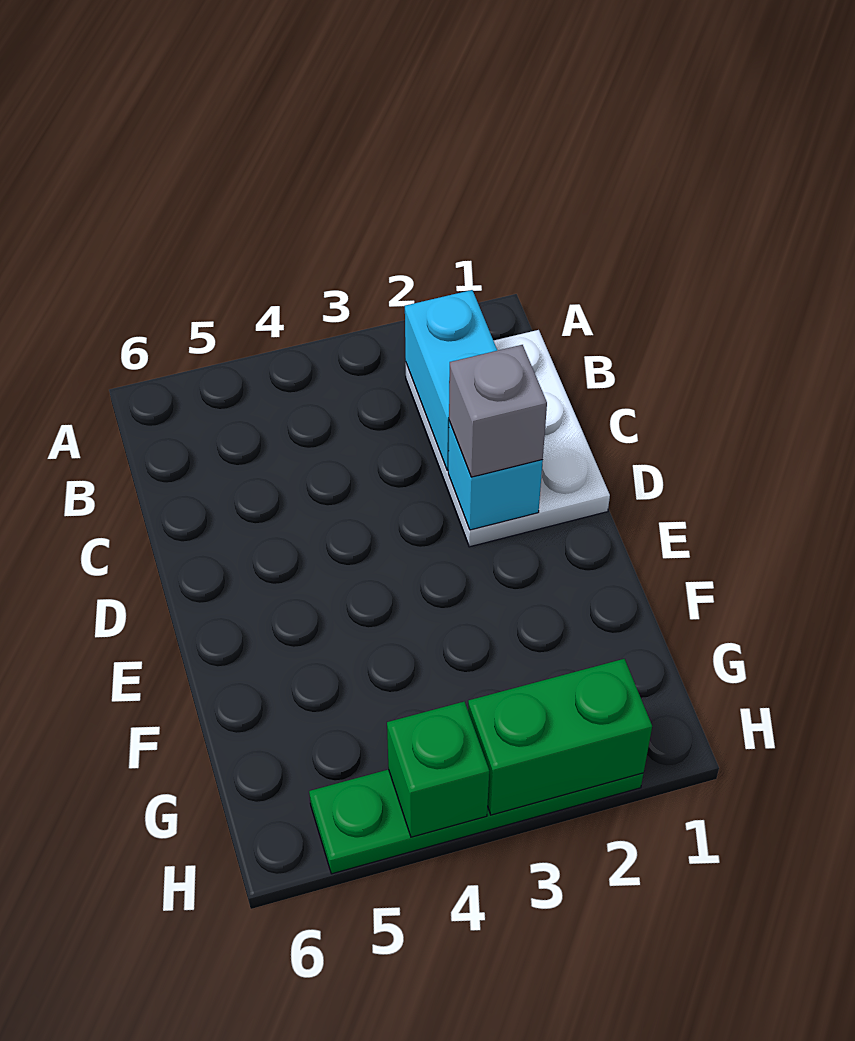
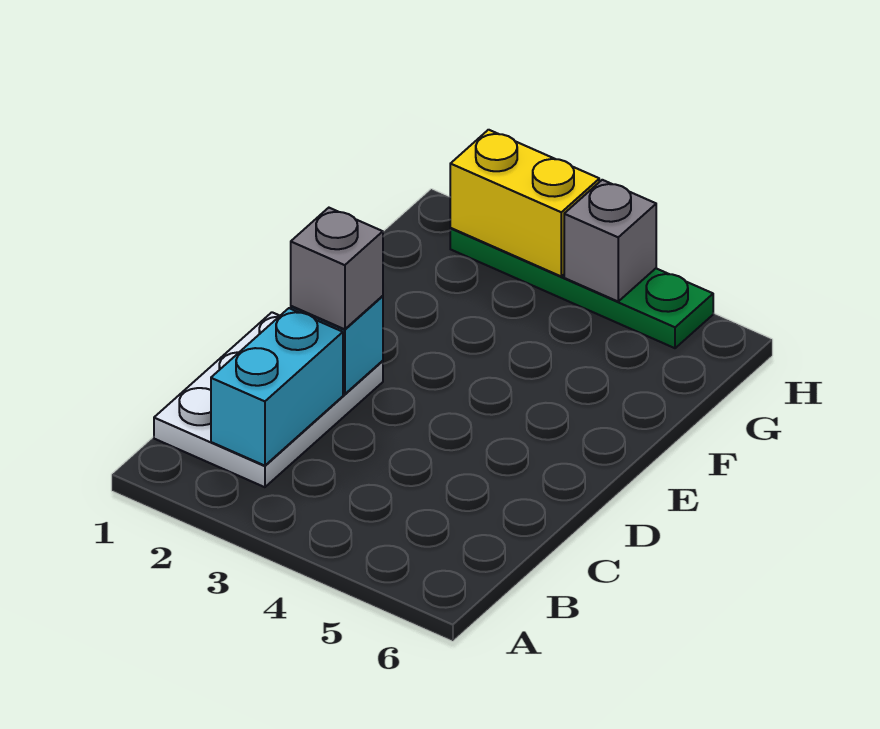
green 1x2 brick [468,659,652,815] -> yellow 1x2 brick [450,130,599,276]
green 1x1 brick [387,702,489,837] -> grey 1x1 brick [564,180,656,301]

